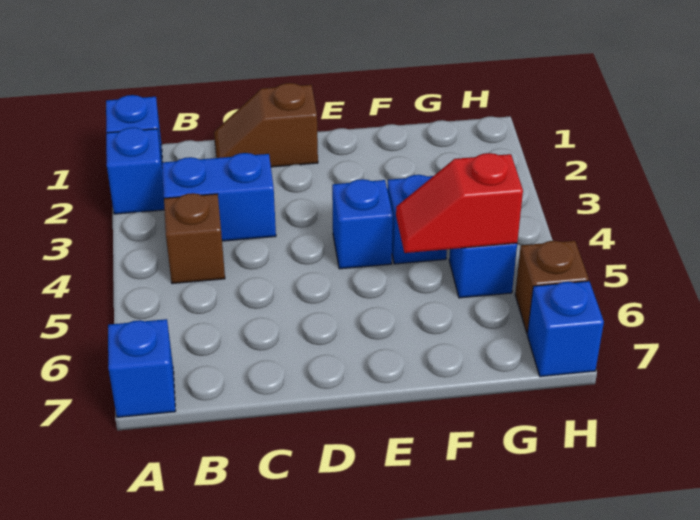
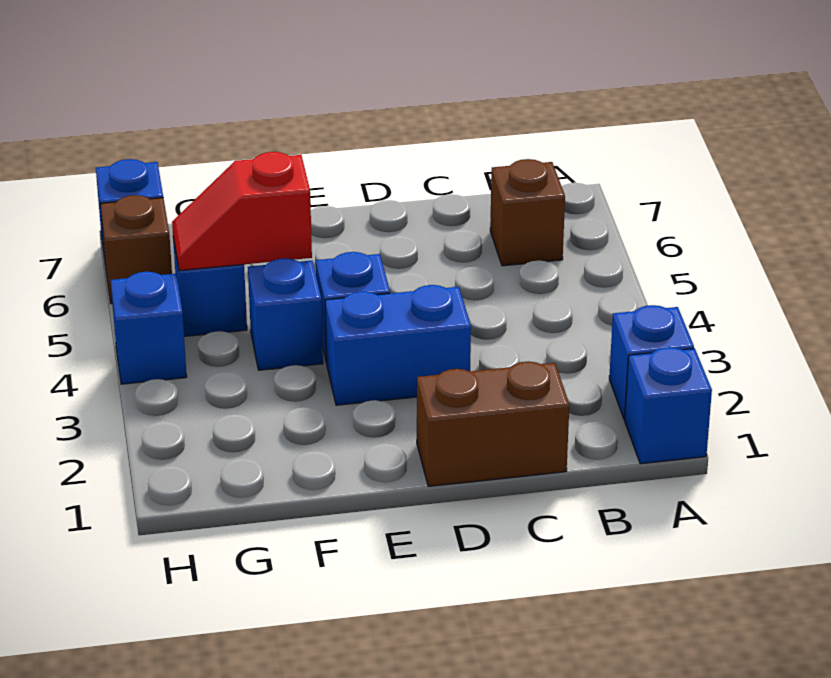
blue 1x1 brick [108,319,176,417] -> blue 1x1 brick moved to [111,272,187,384]
blue 1x2 brick [162,153,276,241] -> blue 1x2 brick moved to [325,285,471,405]
brown 1x1 brick [164,193,225,284] -> brown 1x1 brick moved to [490,159,565,266]
brown 1x2 slope [214,83,318,167] -> brown 1x2 brick [417,361,569,486]
red 1x2 slope [396,153,523,253] -> red 1x2 slope turned to [172,152,312,271]

